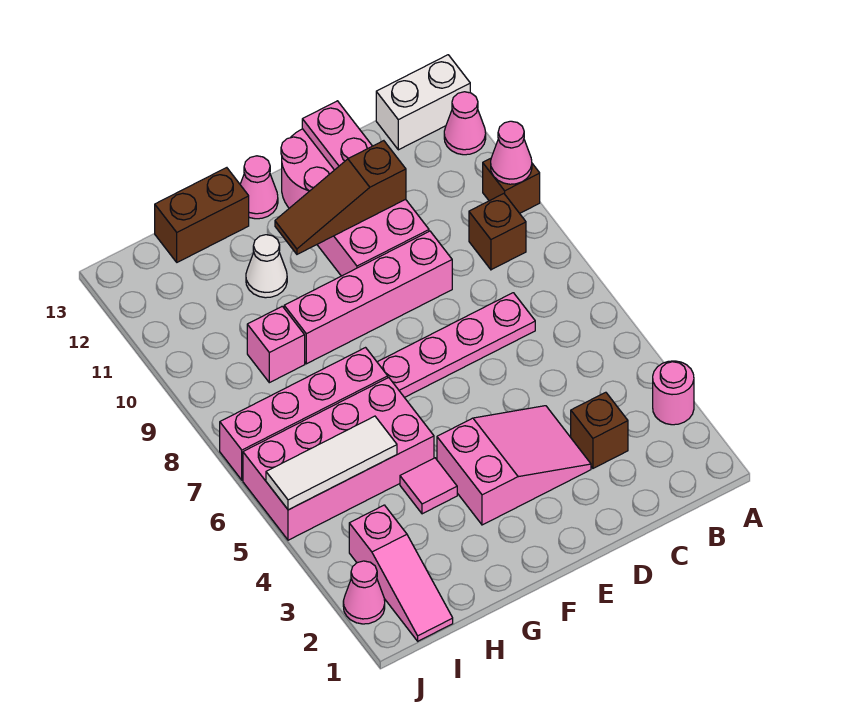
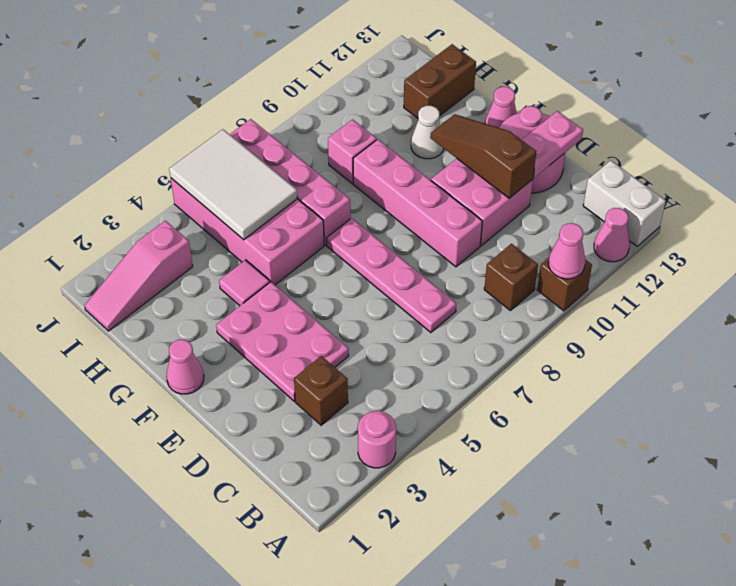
pink 2x3 slope [437,406,591,525] -> pink 2x3 plate [216,282,349,401]
brown 1x2 brick [155,168,249,262] -> brown 1x2 brick turned to [404,44,476,118]
white 1x3 tile [266,416,397,510] -> white 2x3 tile [169,129,297,240]
pink 1x1 cone [343,561,385,624] -> pink 1x1 cone moved to [166,340,204,394]

